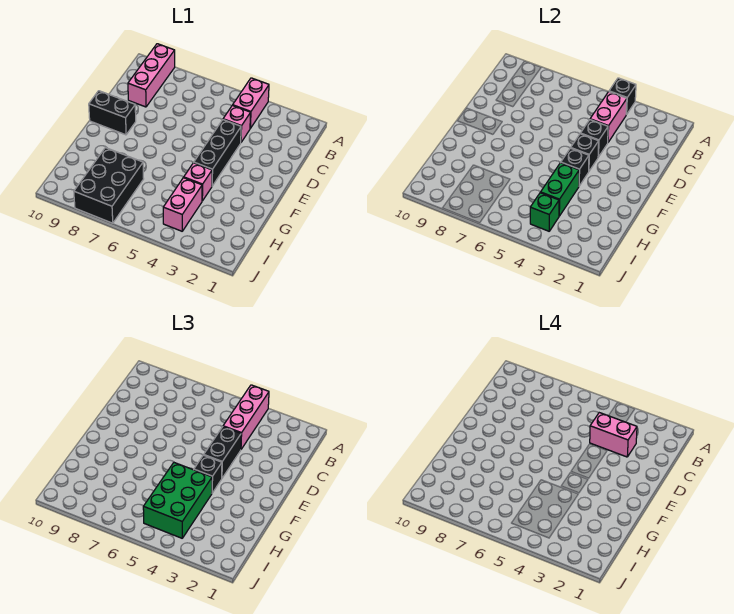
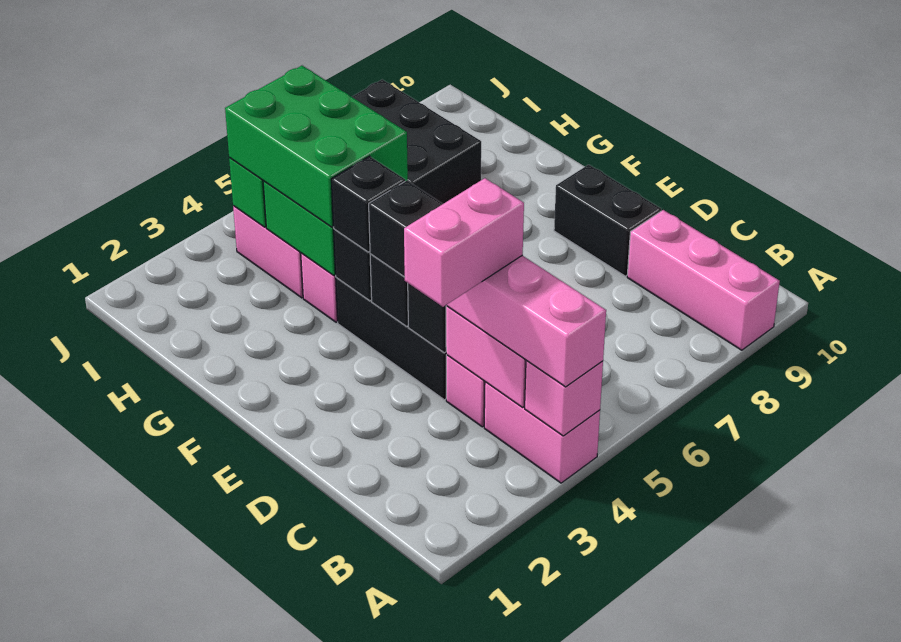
black 1x1 brick [609,78,636,114] -> pink 1x1 brick [525,360,603,436]
black 1x2 brick [89,91,136,135] -> black 1x2 brick turned to [554,165,661,276]

